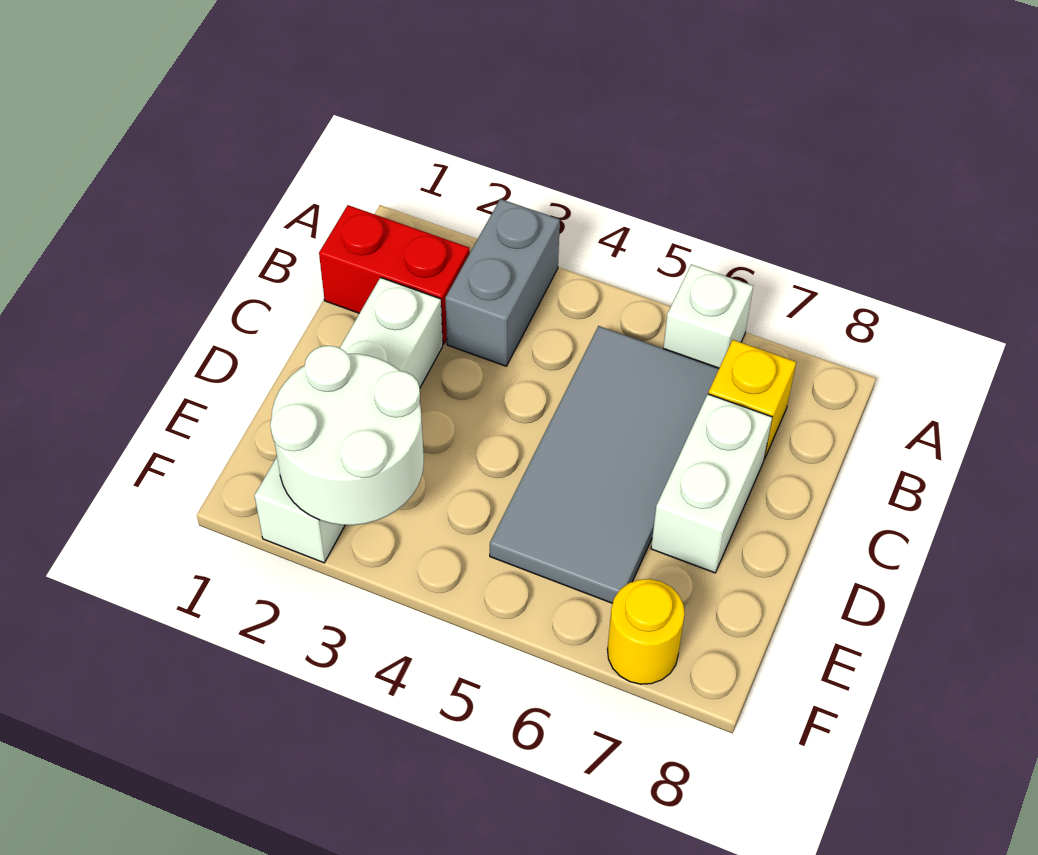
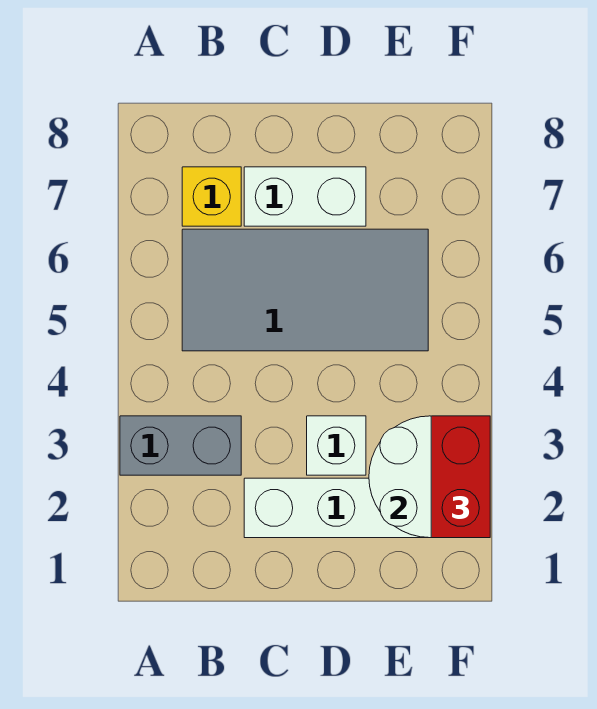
white 1x1 brick [663,264,753,368] -> white 1x1 brick moved to [307,416,366,475]
red 1x2 brick [319,205,470,344] -> red 1x2 brick moved to [431,416,490,538]
yellow 1x1 round brick [607,579,685,684] -> none

